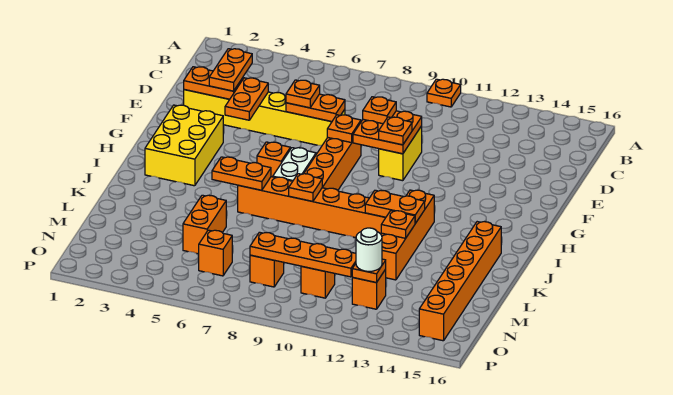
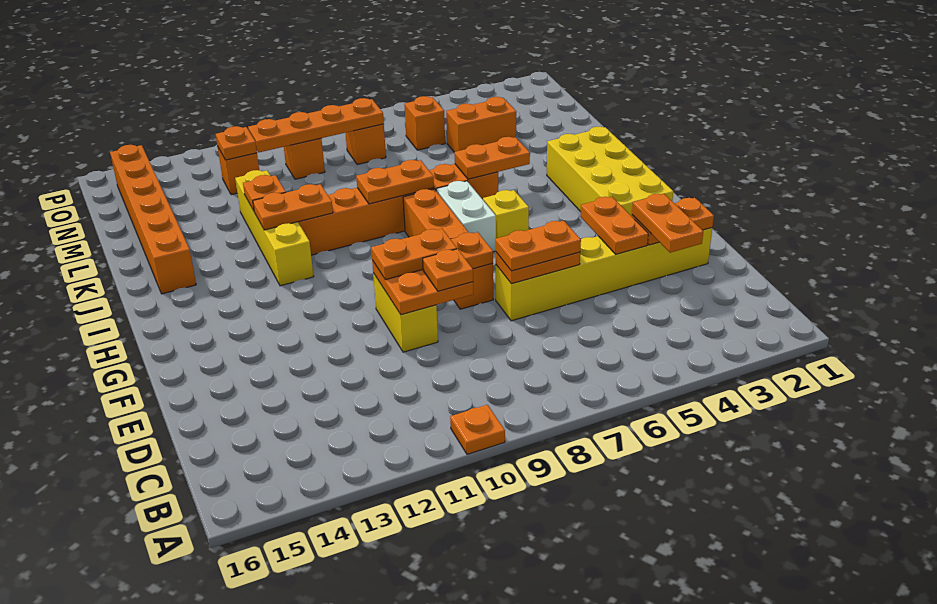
orange 1x1 plate [286,80,320,108] -> orange 1x2 plate [495,221,581,271]
orange 1x1 plate [379,117,412,145] -> orange 1x2 plate [371,229,457,280]
yellow 2x3 brick [145,105,223,186] -> yellow 2x4 brick [547,127,673,216]
orange 1x1 brick [257,142,290,177] -> yellow 1x1 brick [483,190,529,238]
orange 1x4 brick [381,190,434,280] -> yellow 1x4 brick [235,170,314,286]
orange 1x1 plate [289,174,322,201] -> orange 1x2 plate [356,160,434,204]
orange 1x2 brick [183,195,226,254] -> orange 1x2 brick turned to [446,97,516,152]
white 1x1 round brick [356,228,382,271] -> none

